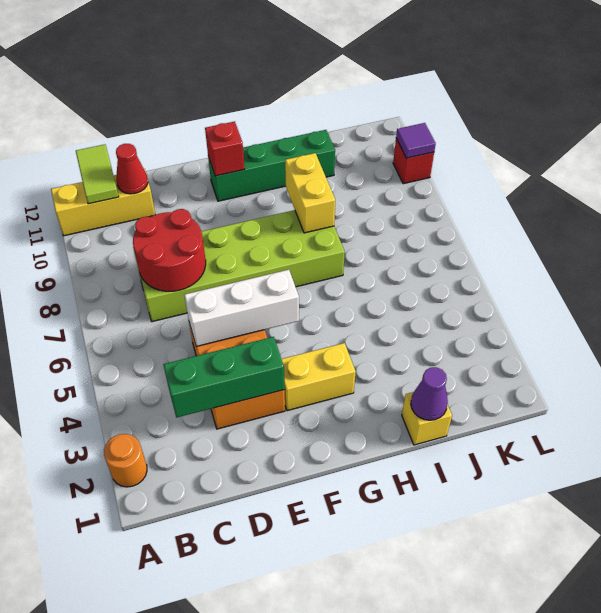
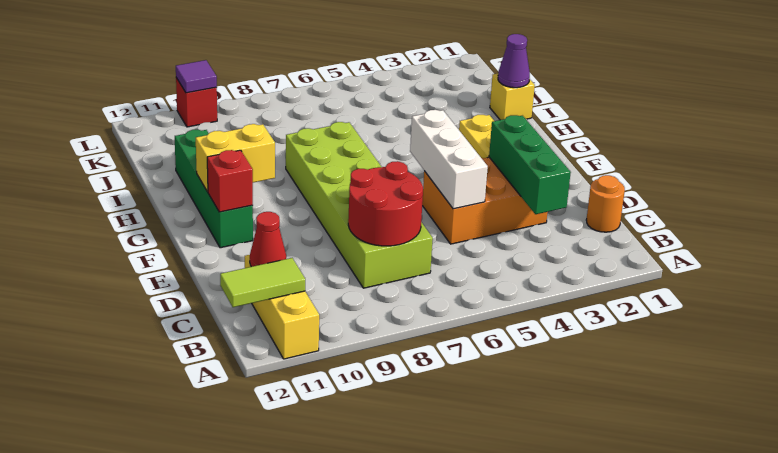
orange 1x1 round brick [104,434,147,487] -> orange 1x1 round brick moved to [586,175,625,232]
yellow 1x2 brick [285,153,335,233] -> yellow 1x2 brick moved to [196,124,275,192]

